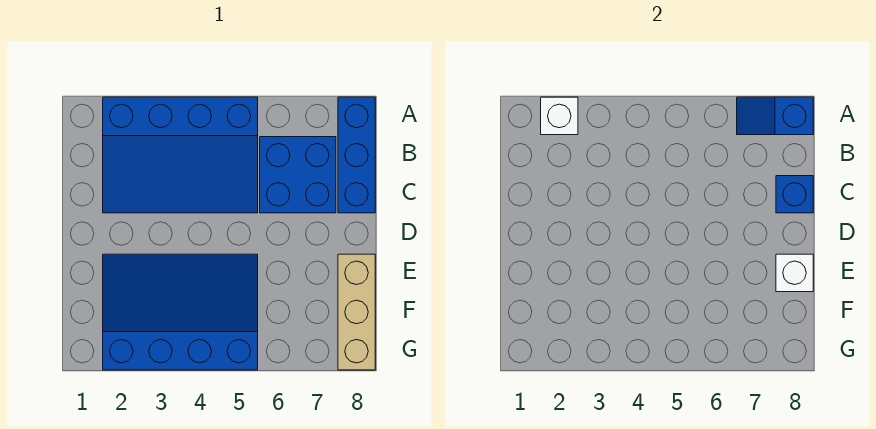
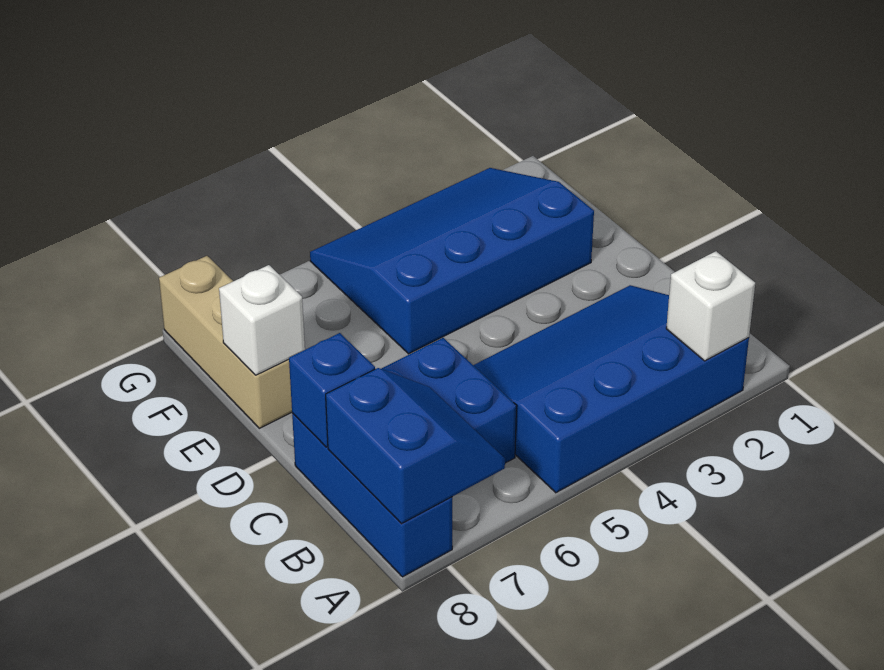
blue 1x2 slope [737,97,813,135] -> blue 2x2 slope [326,368,505,524]
blue 3x4 slope [103,254,258,370] -> blue 3x4 slope turned to [310,168,594,354]

